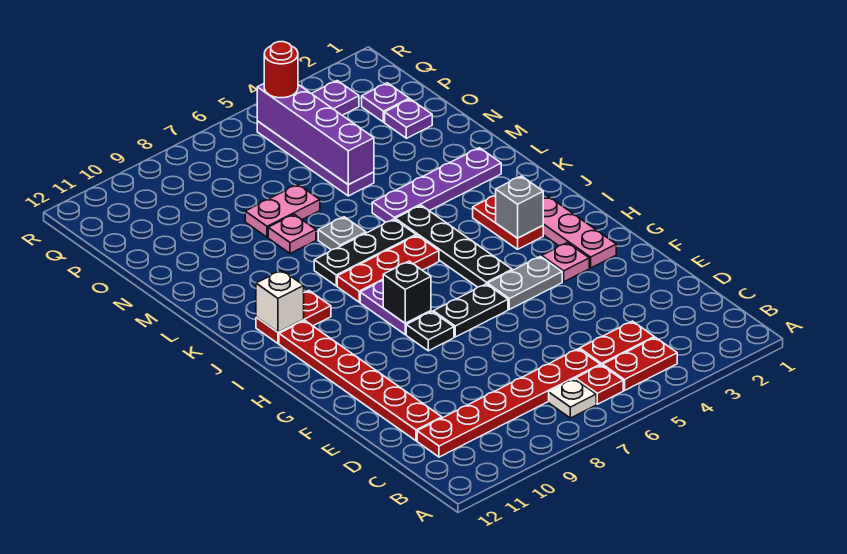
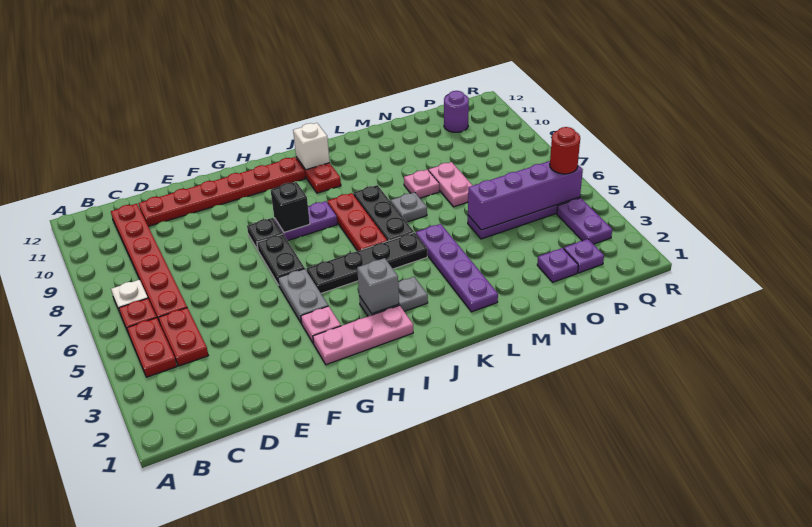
red 1x2 plate [473,196,543,249] -> grey 1x2 plate [359,277,428,316]
none -> purple 1x1 round brick [444,91,469,132]

